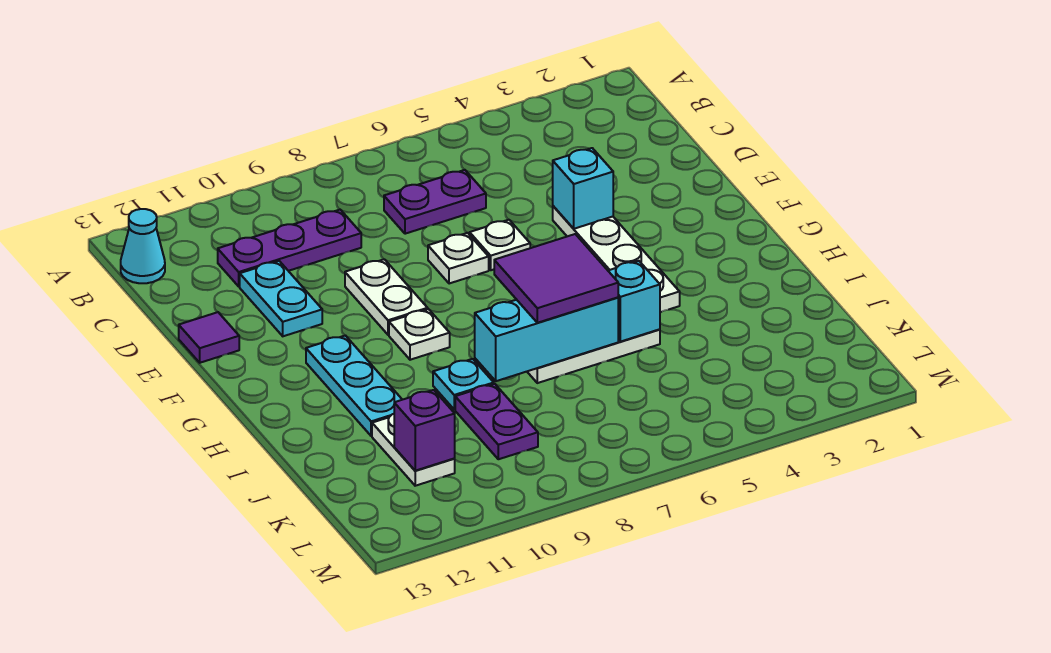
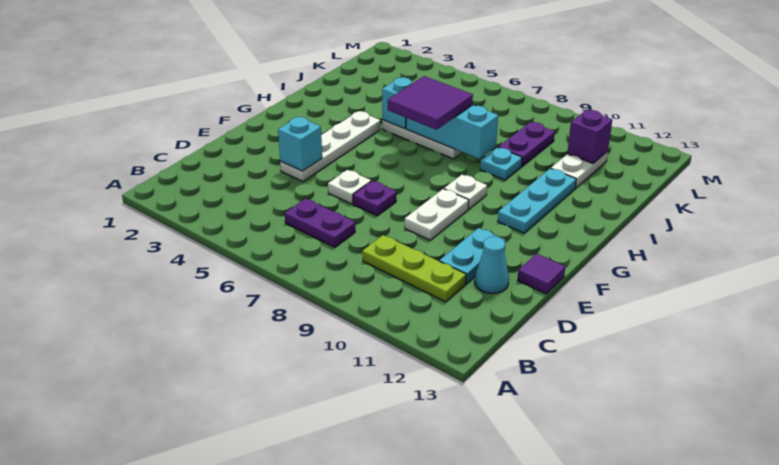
cyan 1x1 cone [121,209,165,283] -> cyan 1x1 cone moved to [475,237,509,294]
purple 1x3 plate [218,210,361,286] -> lime 1x3 plate [362,235,466,302]
white 1x1 plate [428,233,489,284] -> purple 1x1 plate [353,181,397,216]

